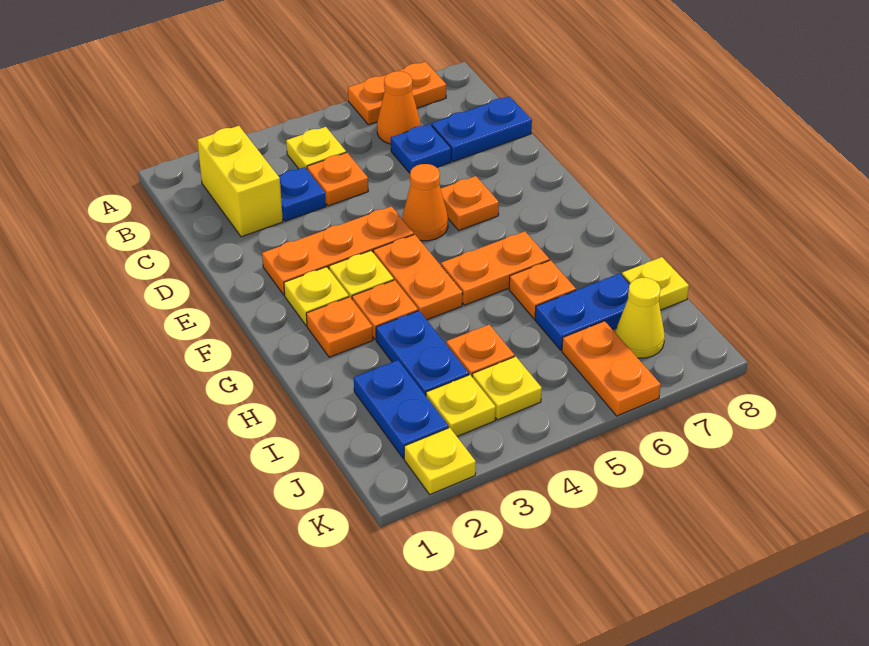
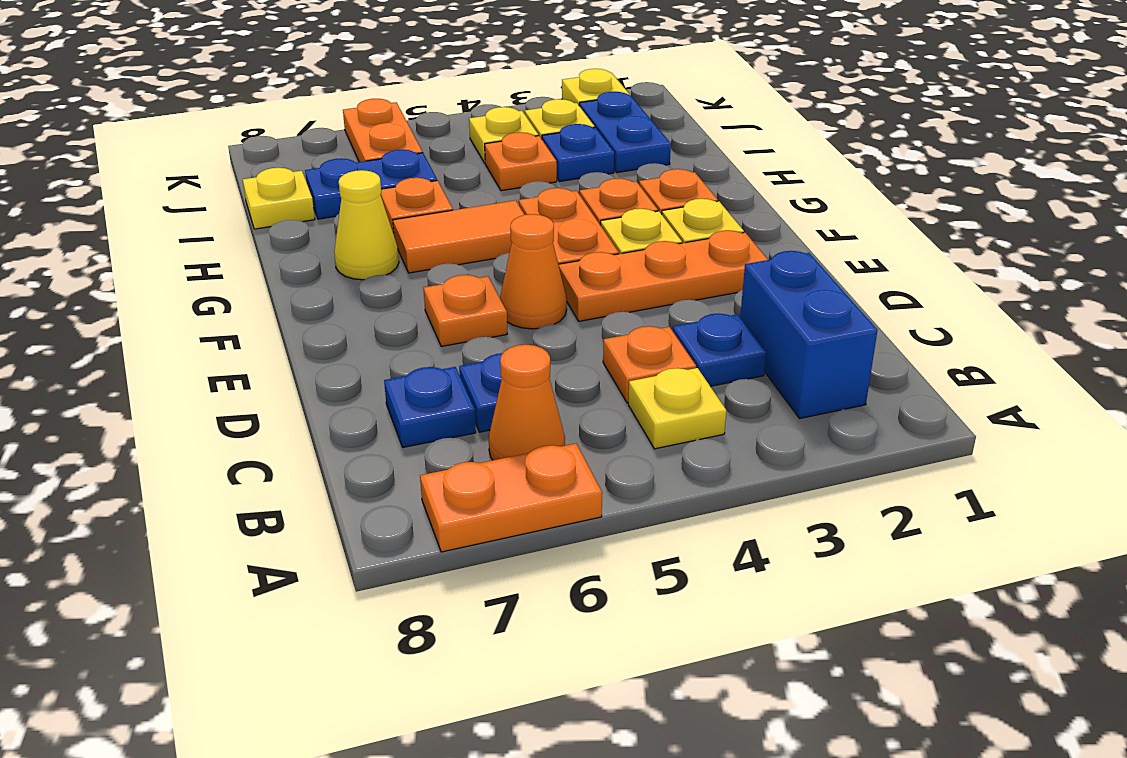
yellow 1x2 brick [197,126,283,237] -> blue 1x2 brick [740,251,878,418]
blue 1x2 plate [432,96,532,162] -> blue 1x1 plate [384,367,476,447]
orange 1x2 plate [441,231,549,305] -> orange 1x2 tile [393,200,524,273]
blue 1x2 plate [376,311,469,396] -> blue 1x1 plate [542,124,614,182]
yellow 1x1 cone [615,278,665,358] -> yellow 1x1 cone moved to [334,170,399,280]

